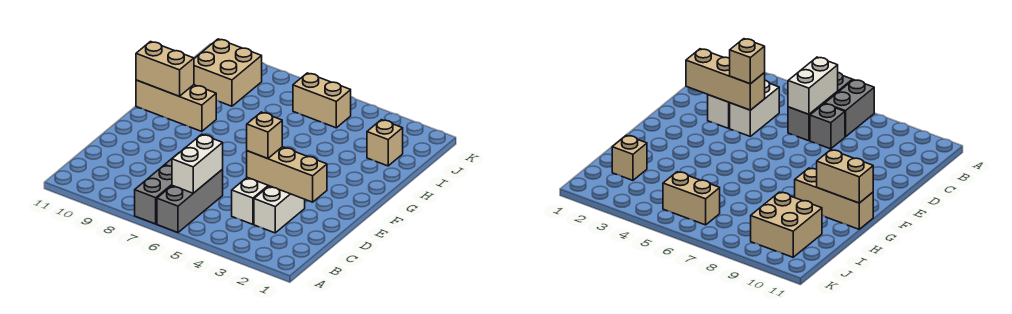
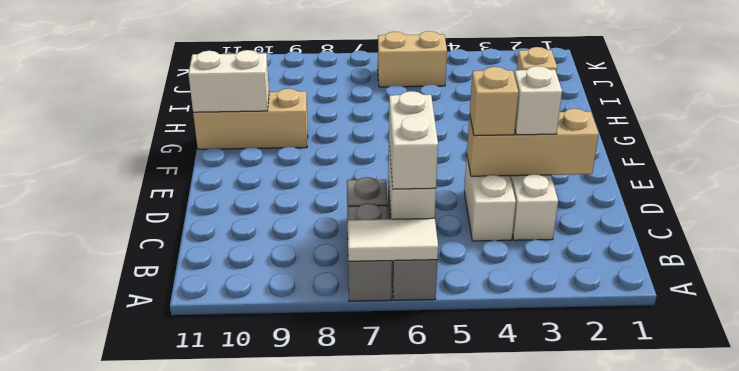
none -> white 1x2 tile [348,218,438,261]
none -> white 1x2 brick [389,91,438,189]
none -> white 1x1 brick [514,66,562,135]
tan 1x2 brick [136,42,194,96] -> white 1x2 brick [188,50,269,113]
tan 2x2 brick [194,39,262,106] -> none

